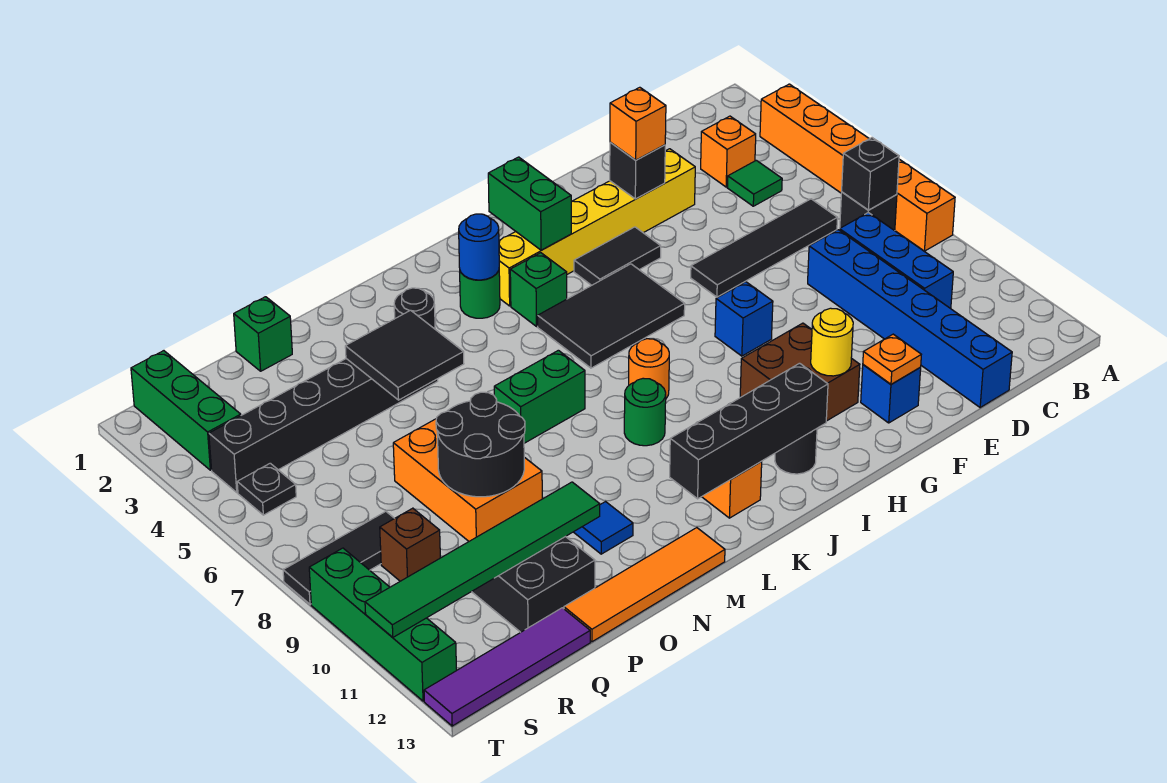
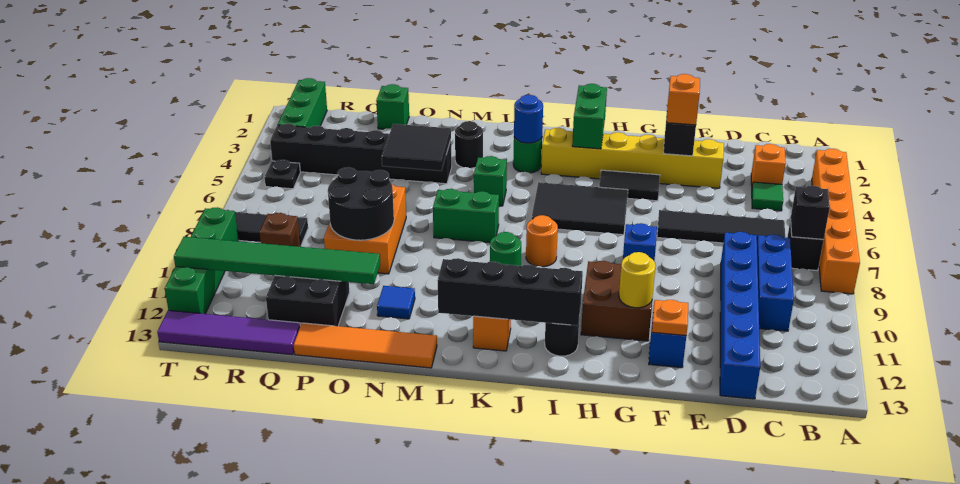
green 1x1 brick [510,253,567,327] -> green 1x1 brick moved to [474,156,507,206]

